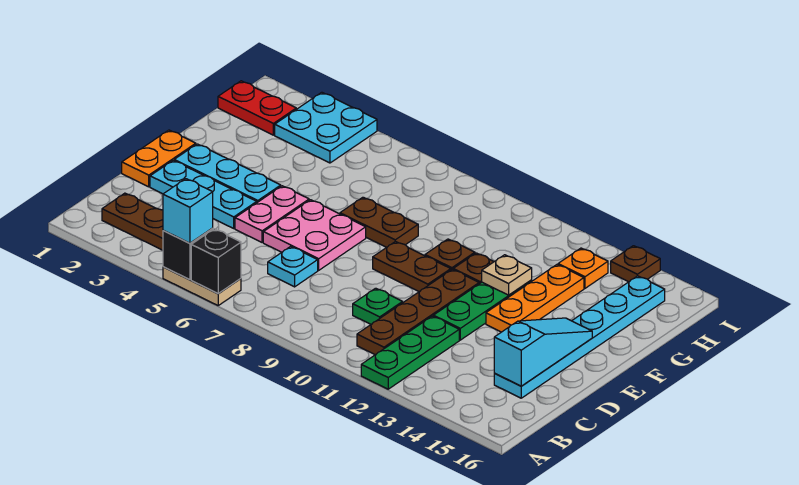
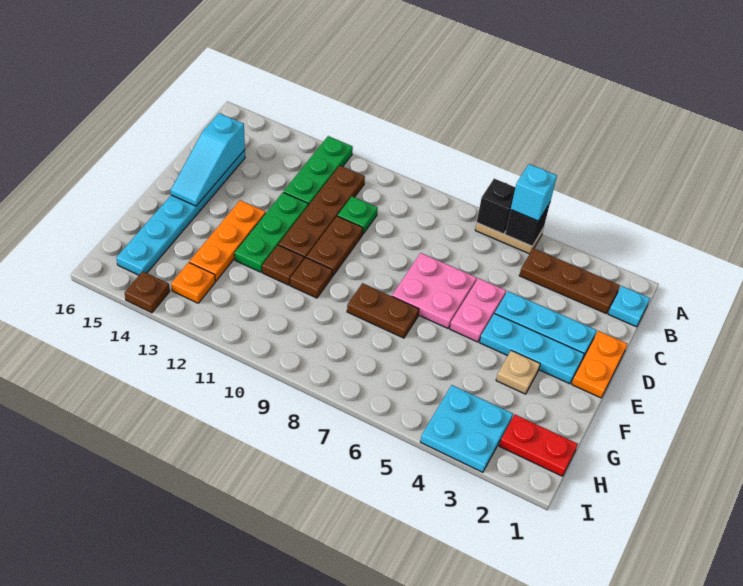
cyan 1x1 plate [268,246,318,287] -> cyan 1x1 plate moved to [608,286,650,327]
brown 1x2 plate [373,241,451,292] -> brown 1x2 plate turned to [306,216,363,276]
tan 1x1 plate [482,255,532,295] -> tan 1x1 plate moved to [496,350,540,394]

